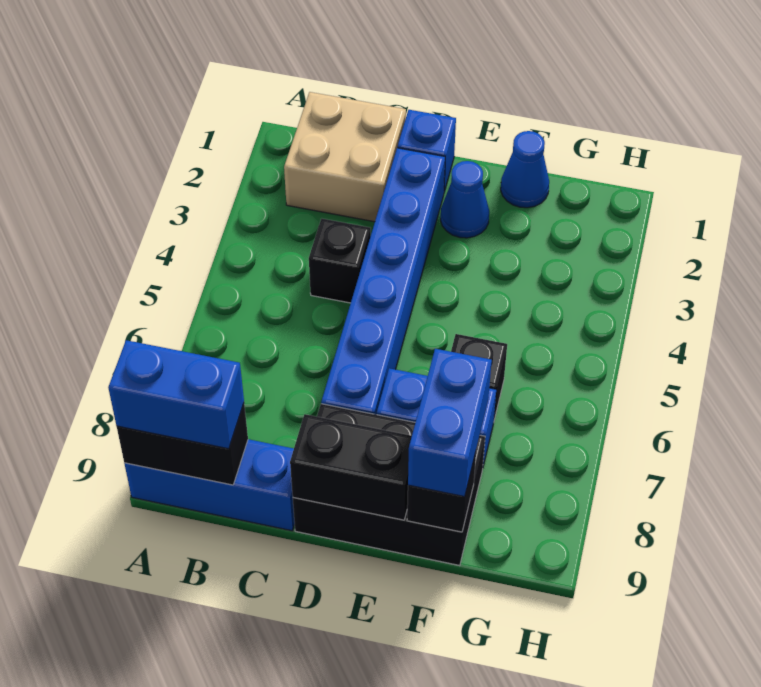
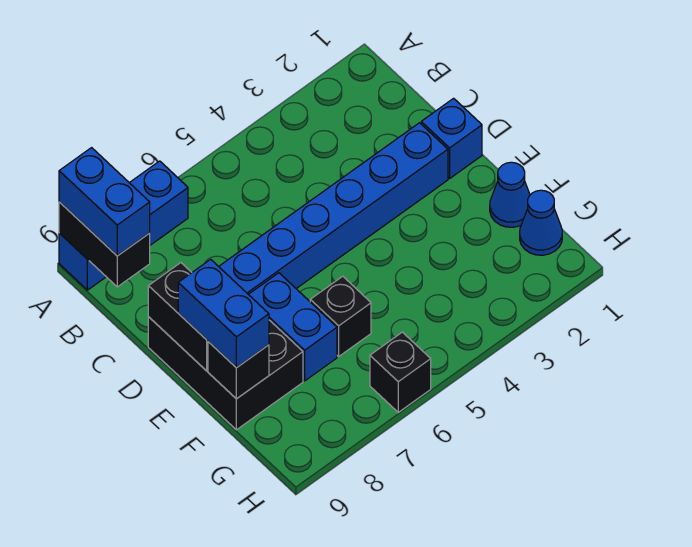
blue 1x3 brick [124,439,295,531] -> blue 1x3 brick turned to [59,161,188,290]
tan 2x2 brick [284,92,406,222] -> none
black 1x1 brick [309,218,371,303] -> black 1x1 brick moved to [370,332,431,412]
blue 1x1 cone [441,161,489,238] -> blue 1x1 cone moved to [520,190,562,255]
blue 1x2 brick [408,349,492,497] -> blue 1x2 brick turned to [178,259,269,368]

